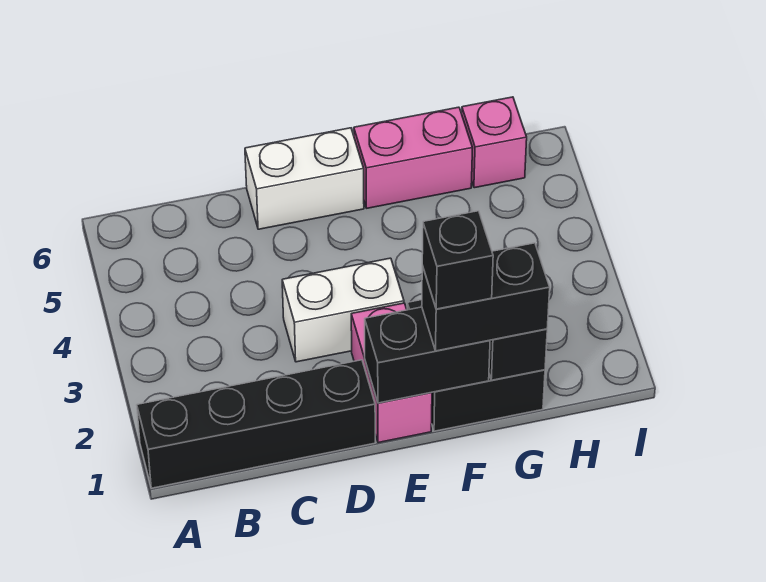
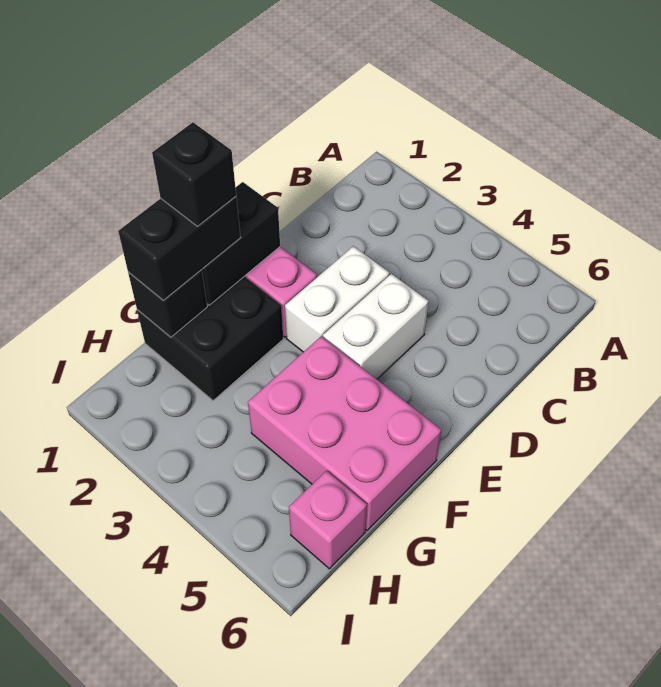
black 1x4 brick [137,360,375,488] -> none
white 1x2 brick [245,128,364,229] -> white 1x2 brick moved to [323,274,428,379]
pink 1x2 brick [354,107,472,208] -> pink 2x3 brick [248,336,441,530]

